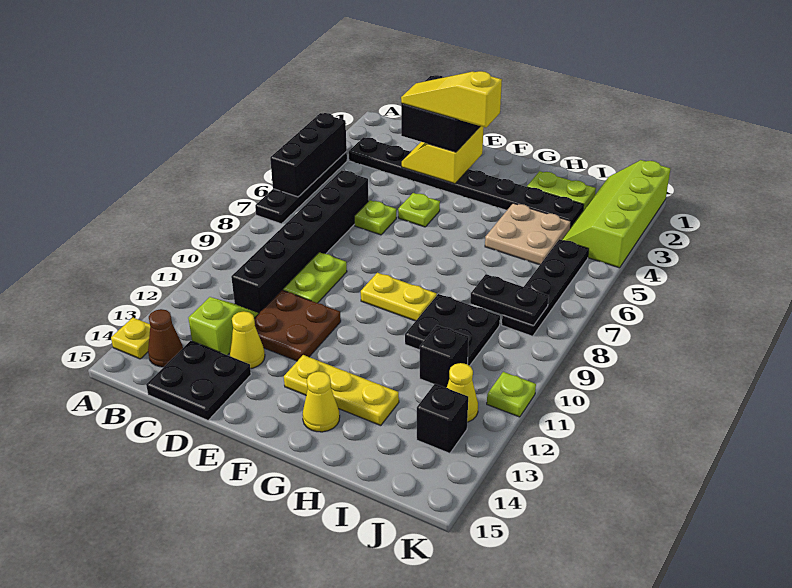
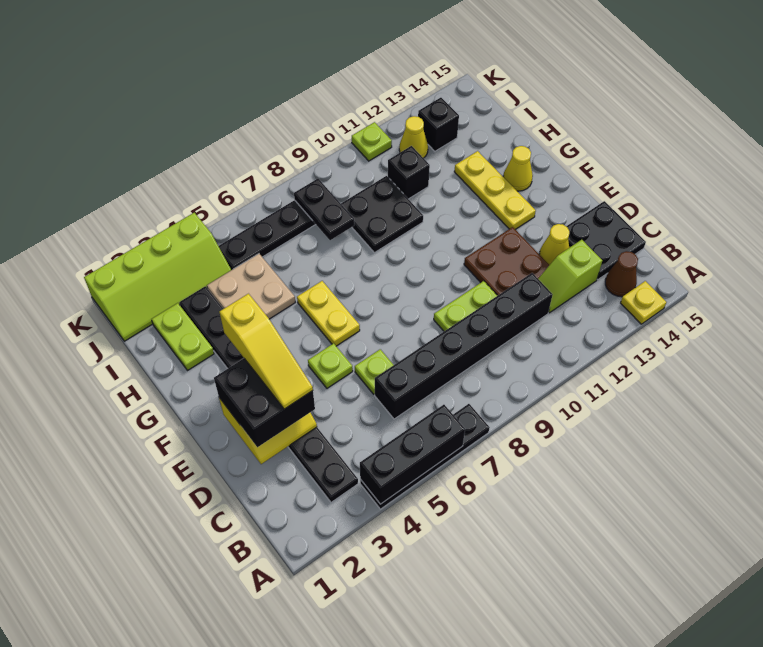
yellow 1x2 plate [361,273,437,321] -> yellow 1x2 plate moved to [297,281,360,346]

